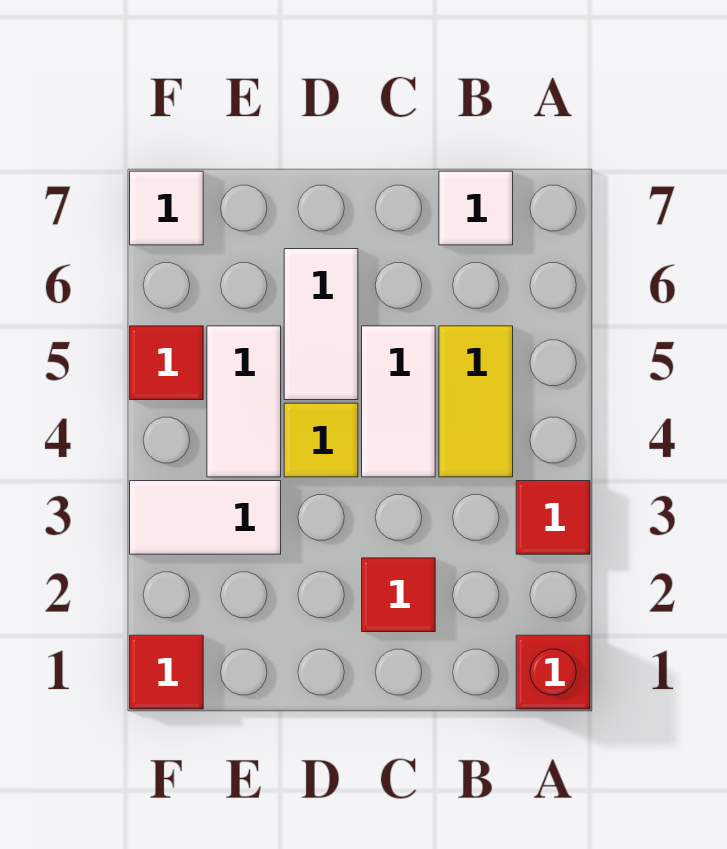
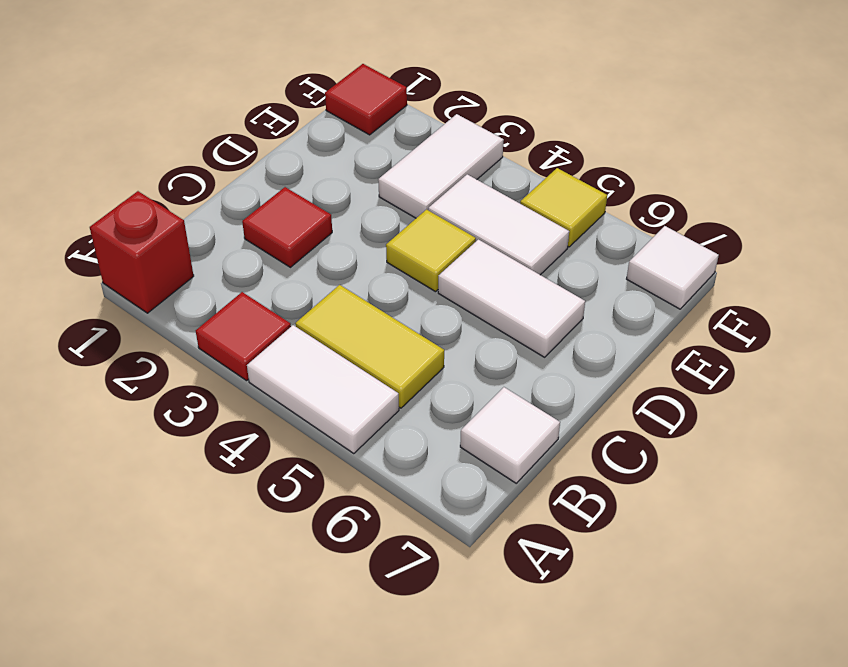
white 1x2 tile [362,326,435,477] -> white 1x2 tile moved to [247,325,399,454]
red 1x1 tile [130,326,203,400] -> yellow 1x1 tile [520,168,607,247]

